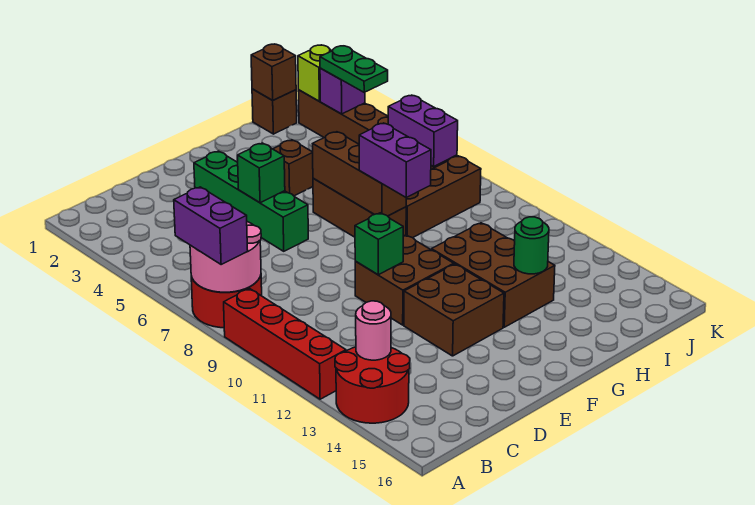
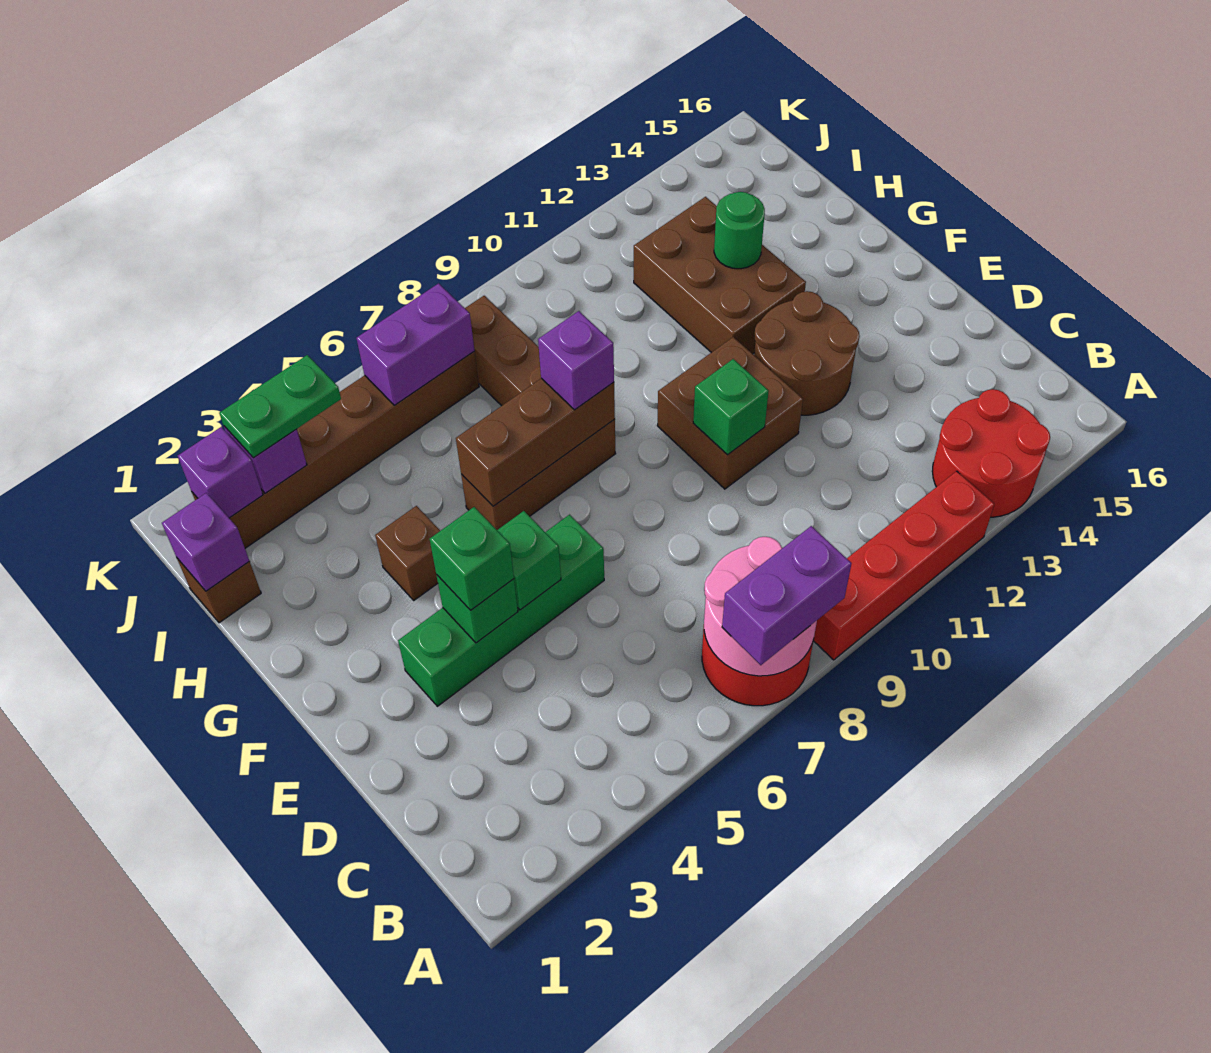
pink 1x1 round brick [356,301,391,360] -> none
none -> green 1x1 brick [437,575,518,643]
none -> green 1x1 brick [430,507,514,610]
brown 2x2 brick [404,264,504,356] -> brown 2x2 round brick [754,291,859,415]
purple 1x2 brick [359,123,431,198] -> purple 1x1 brick [538,311,614,410]
brown 2x3 brick [431,223,555,327] -> brown 2x3 brick turned to [634,197,806,354]
brown 1x1 brick [251,44,296,100] -> purple 1x1 brick [162,493,249,591]
lime 1x1 brick [298,45,331,101] -> purple 1x1 brick [178,427,263,518]

